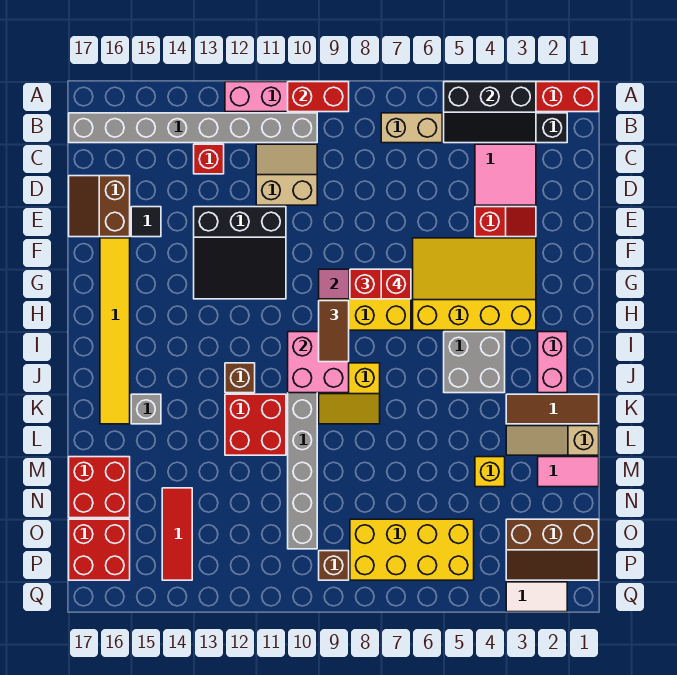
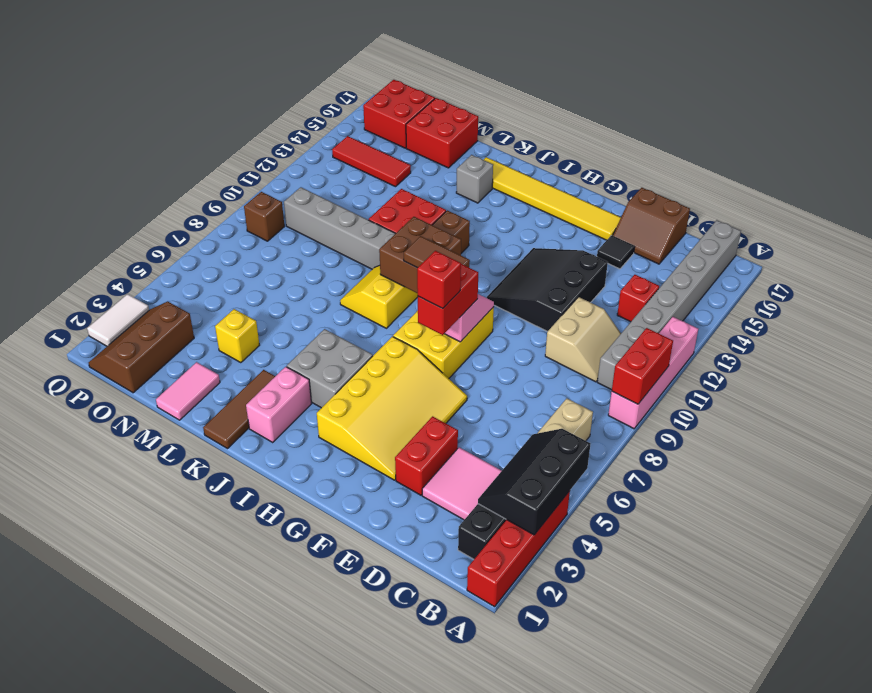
brown 2x2 slope [69,176,130,237] -> brown 2x2 slope turned to [613,188,690,264]
red 1x2 slope [475,207,536,237] -> red 1x2 brick [395,416,458,495]
pink 1x2 brick [538,332,567,393] -> pink 1x2 brick turned to [246,367,312,442]
pink 2x2 brick [288,332,349,393] -> brown 2x2 brick [379,217,461,293]
tan 1x3 slope [506,426,599,455] -> none
yellow 2x4 brick [350,519,474,580] -> none

